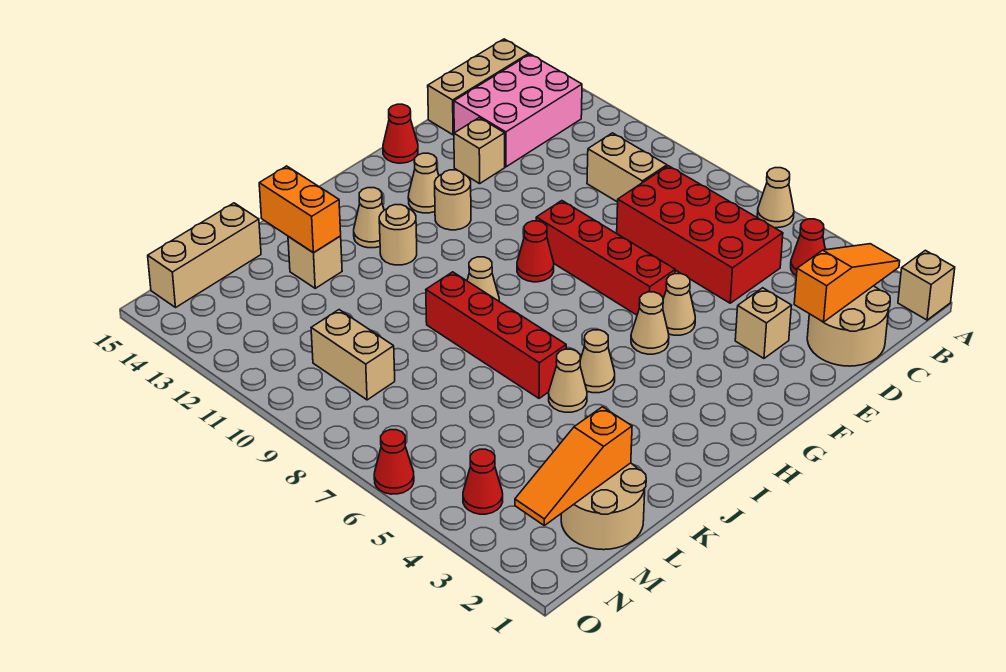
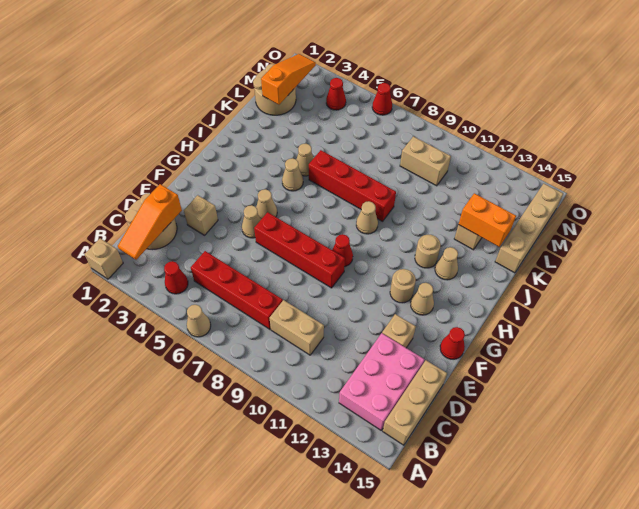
red 2x4 brick [617,166,783,303] -> red 1x4 brick [191,251,283,329]
tan 1x3 brick [148,203,261,307] -> tan 1x4 brick [495,184,563,273]

